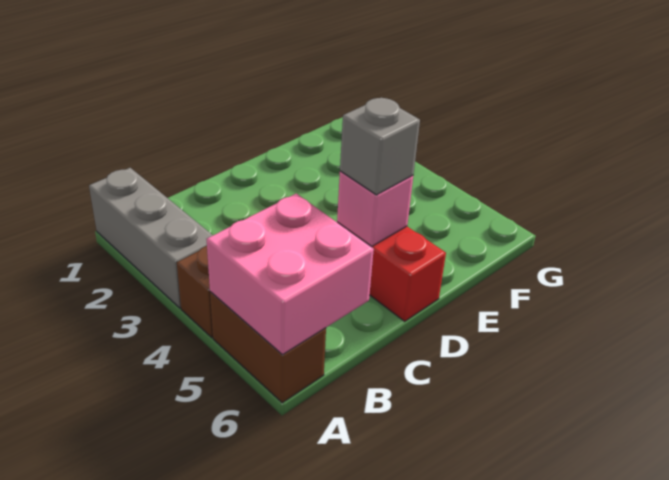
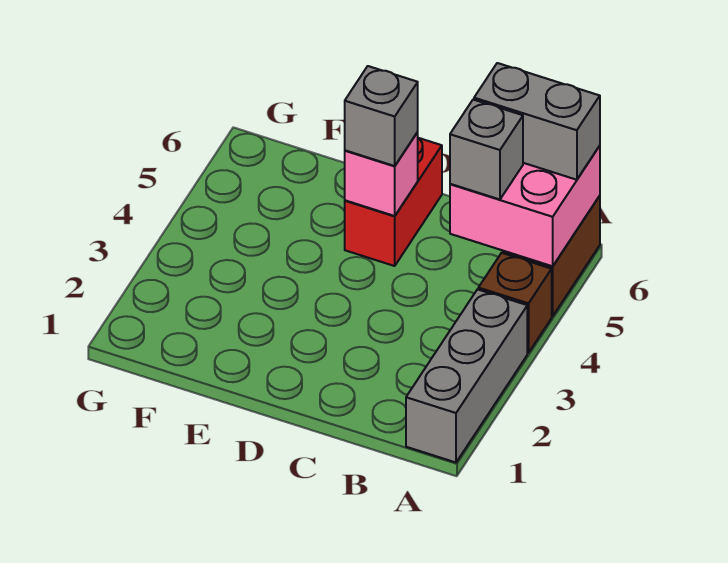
none -> grey 1x2 brick [474,63,600,180]
none -> grey 1x1 brick [450,100,523,199]

